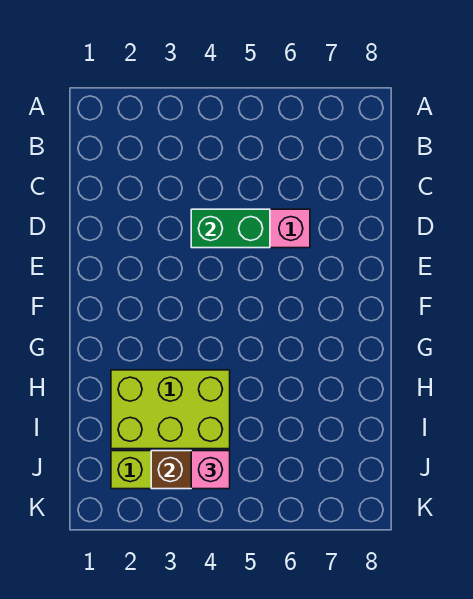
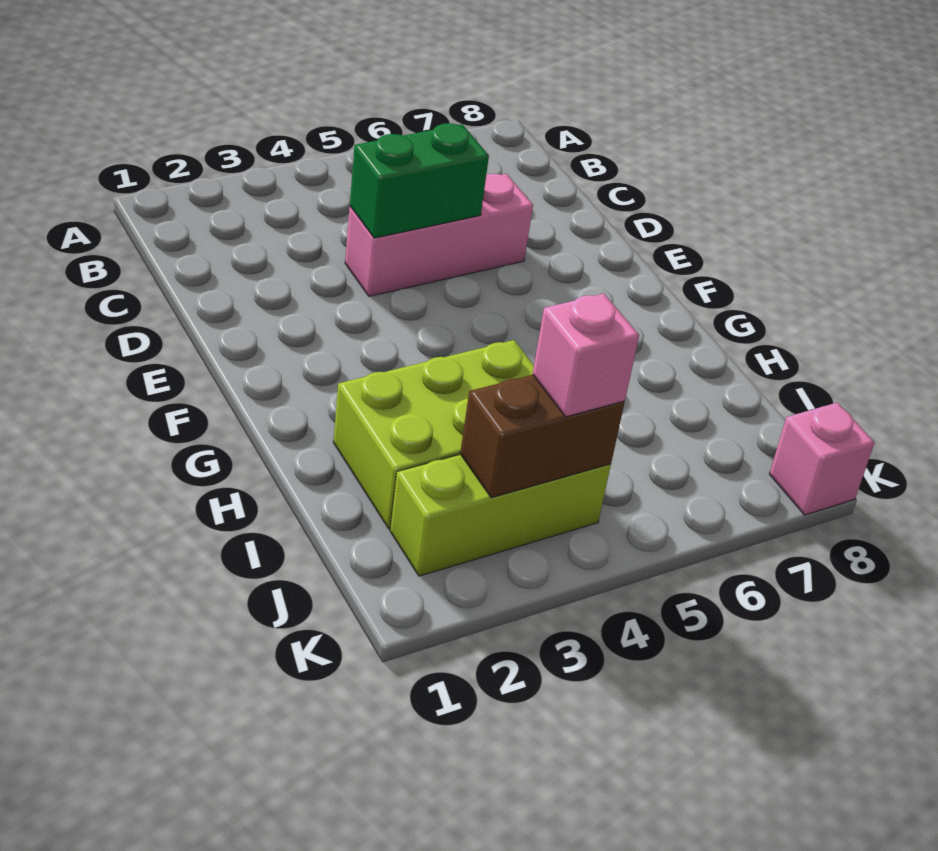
none -> pink 1x1 brick [770,402,875,515]

